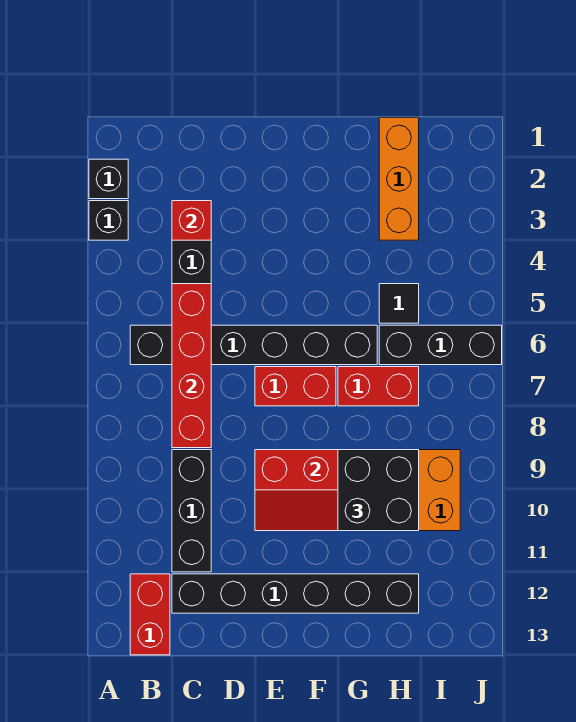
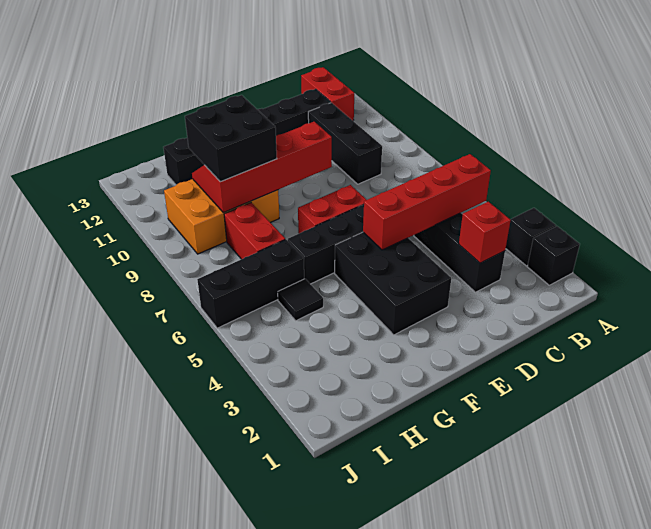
red 1x4 brick [172,284,211,448] -> red 1x4 brick turned to [363,154,491,250]
none -> black 2x3 brick [335,232,451,335]
red 1x2 brick [338,367,419,406] -> red 1x2 brick turned to [224,203,285,259]
orange 1x3 brick [379,118,419,240] -> none

